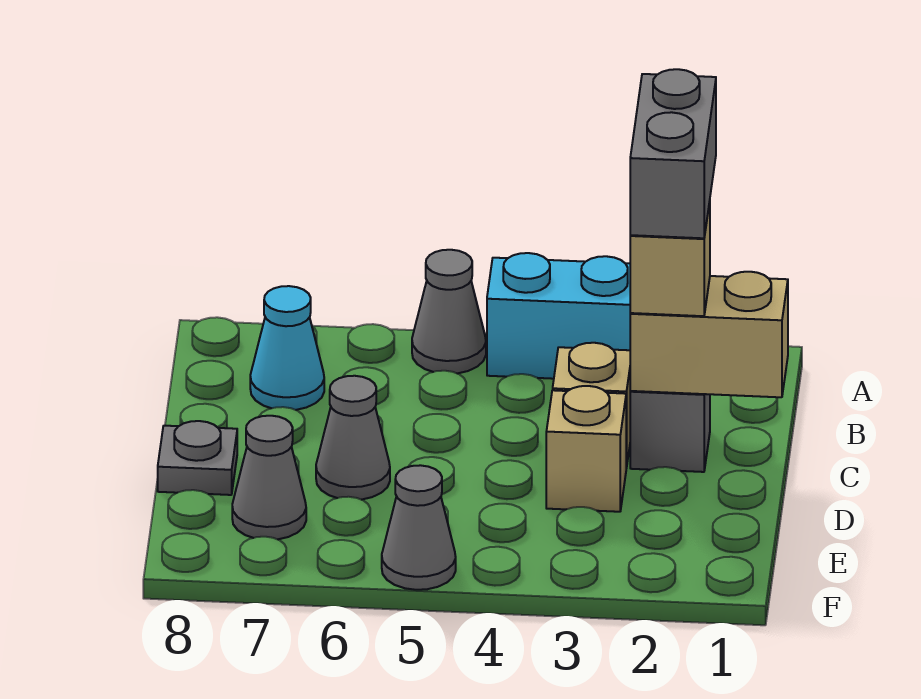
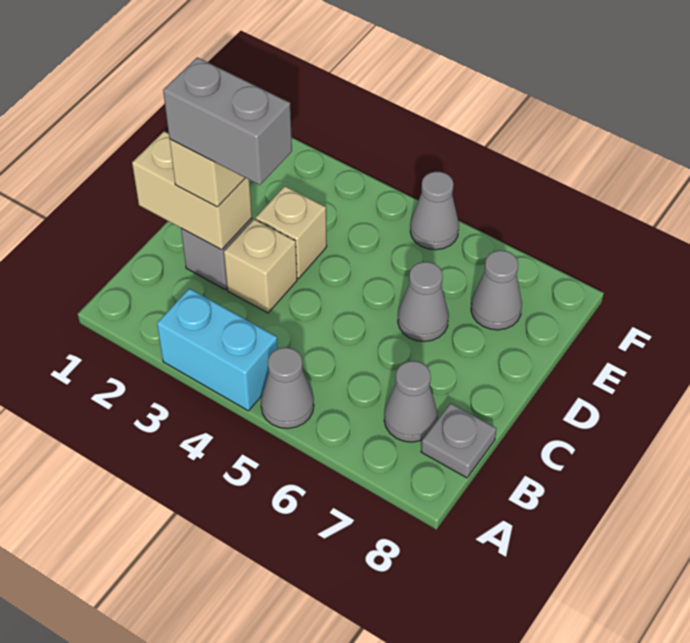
grey 1x2 brick [630,69,716,238] -> grey 1x2 brick turned to [163,57,292,185]
cyan 1x1 cone [250,286,324,410] -> grey 1x1 cone [384,361,438,442]
grey 1x1 plate [158,421,237,495] -> grey 1x1 plate moved to [421,403,497,478]

